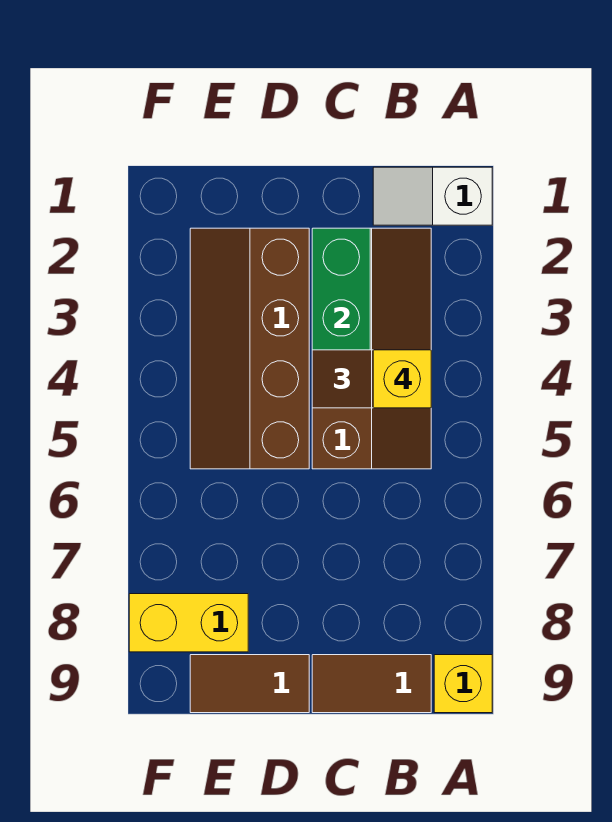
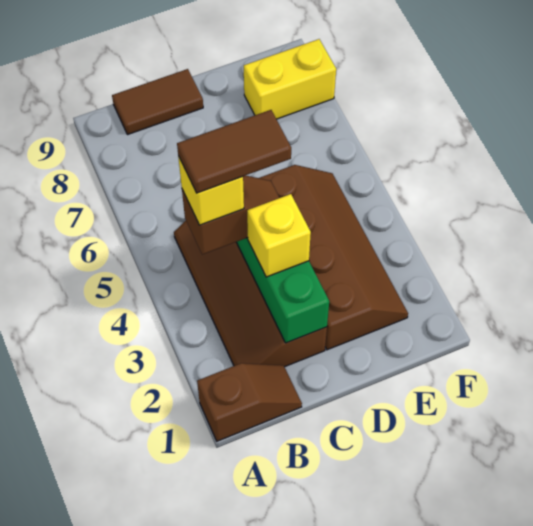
white 1x2 slope [373,167,492,225] -> brown 1x2 slope [197,363,302,441]
yellow 1x1 brick [434,655,492,713] -> yellow 1x1 brick moved to [247,194,311,277]
brown 1x2 tile [190,655,309,713] -> brown 1x2 tile moved to [177,110,291,193]

